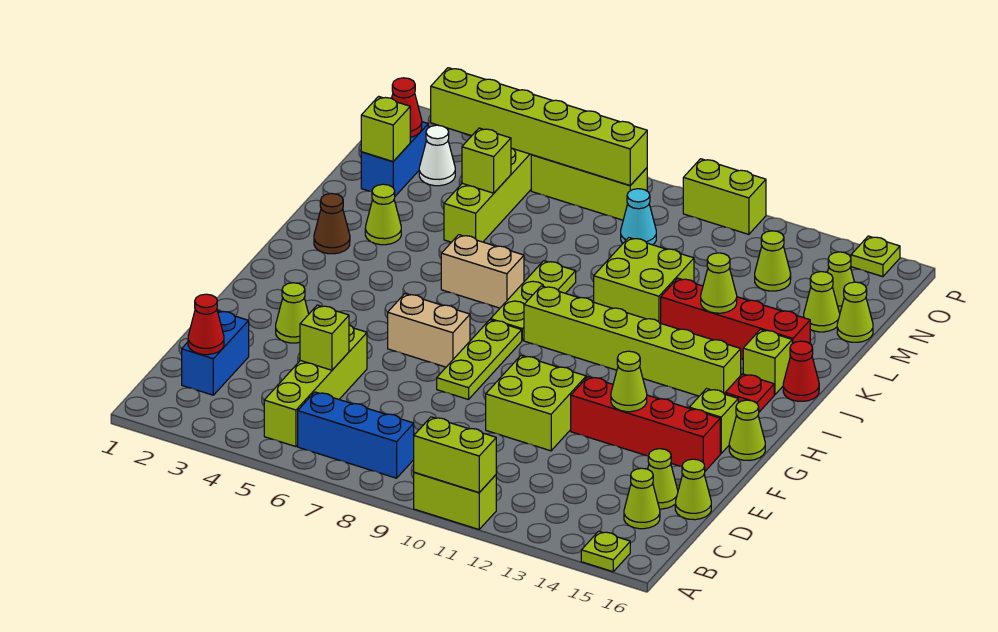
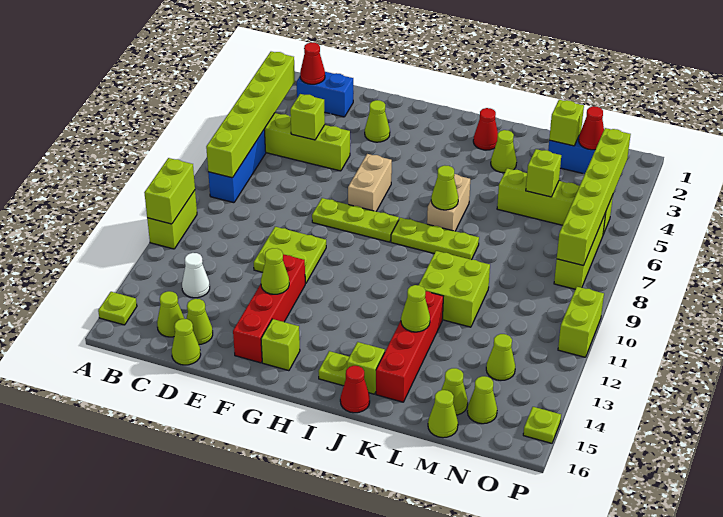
lime 2x2 brick [486,356,586,451] -> lime 2x2 plate [254,227,326,284]
lime 1x1 cone [729,400,765,460] -> lime 1x1 cone moved to [431,165,458,210]
lime 1x6 brick [524,286,741,396] -> lime 1x6 brick moved to [206,52,295,178]
red 1x1 plate [725,374,774,412] -> lime 1x1 plate [318,351,349,386]
brown 1x1 cone [314,193,350,254] -> red 1x1 cone [473,108,498,150]
white 1x1 cone [419,125,455,186] -> white 1x1 cone moved to [182,253,210,298]
cyan 1x1 cone [621,189,656,245] -> none

